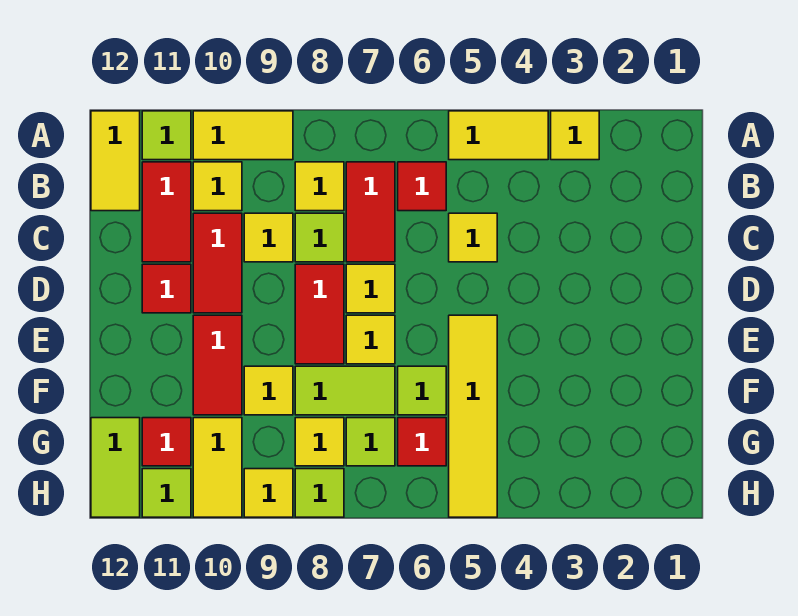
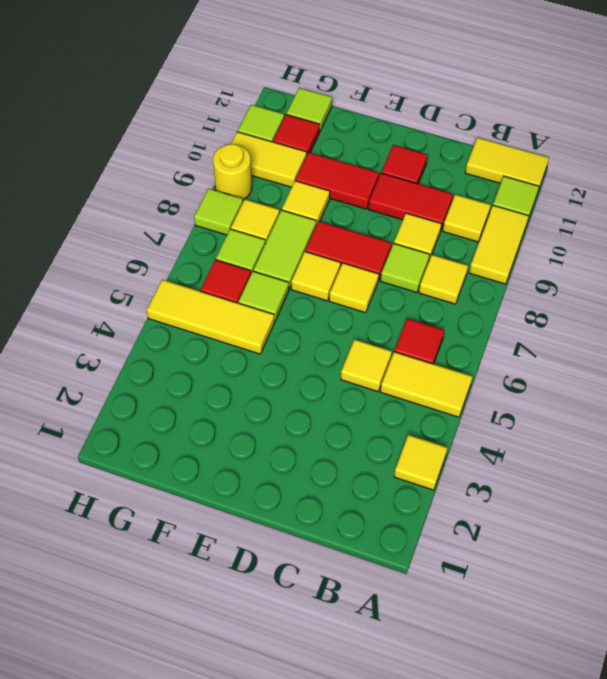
yellow 1x2 tile [449,111,548,160] -> yellow 1x2 tile turned to [381,352,473,417]
red 1x2 tile [346,162,395,262] -> none
red 1x2 tile [142,162,191,262] -> none
yellow 1x4 tile [449,315,497,517] -> yellow 1x3 tile [147,280,275,354]
lime 1x2 tile [91,418,140,517] -> lime 1x1 tile [286,88,332,132]
yellow 1x1 tile [244,469,293,517] -> yellow 1x1 round brick [213,144,252,200]

